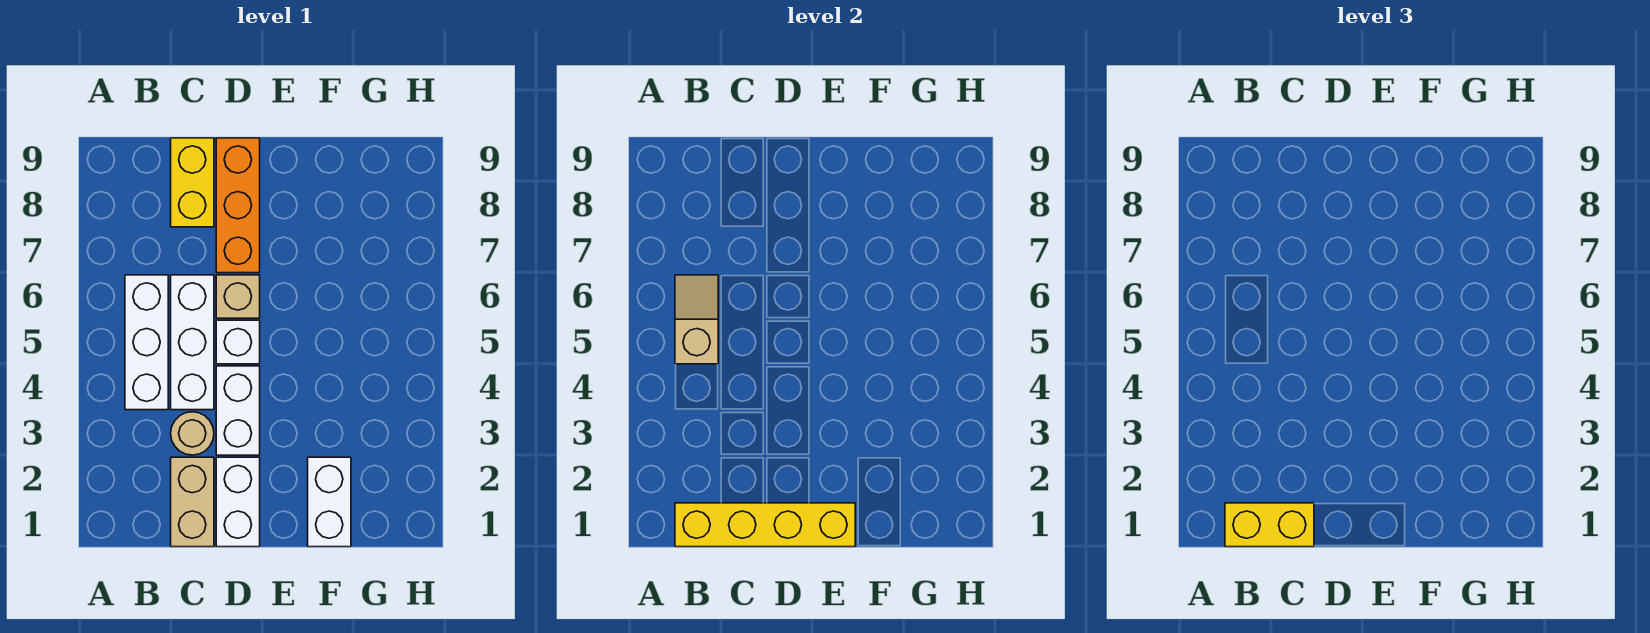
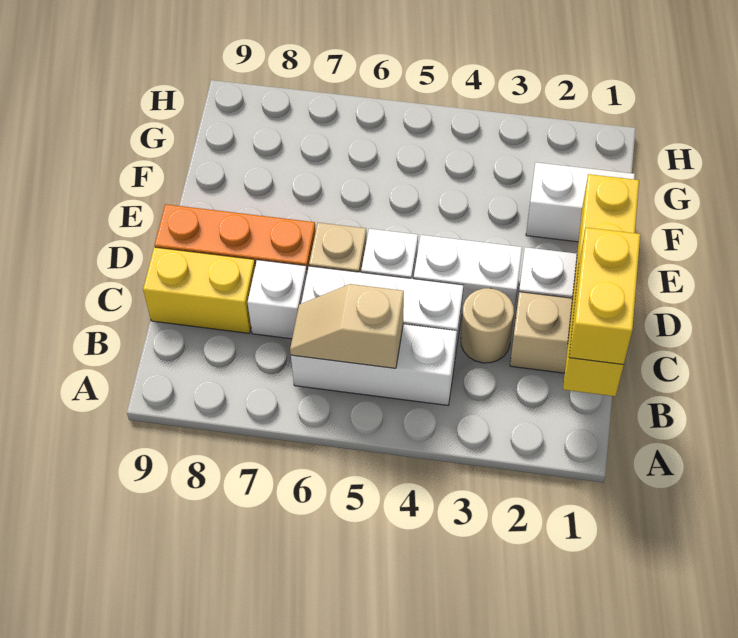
none -> white 1x1 brick [247,260,307,339]

